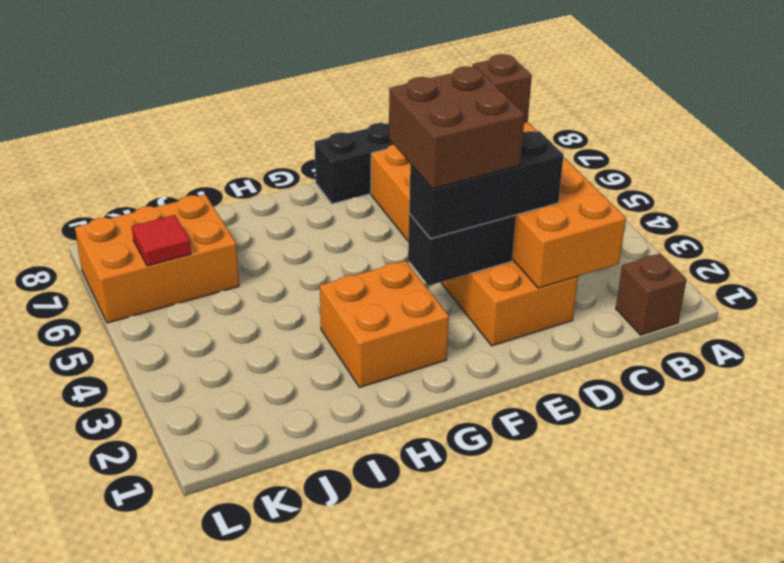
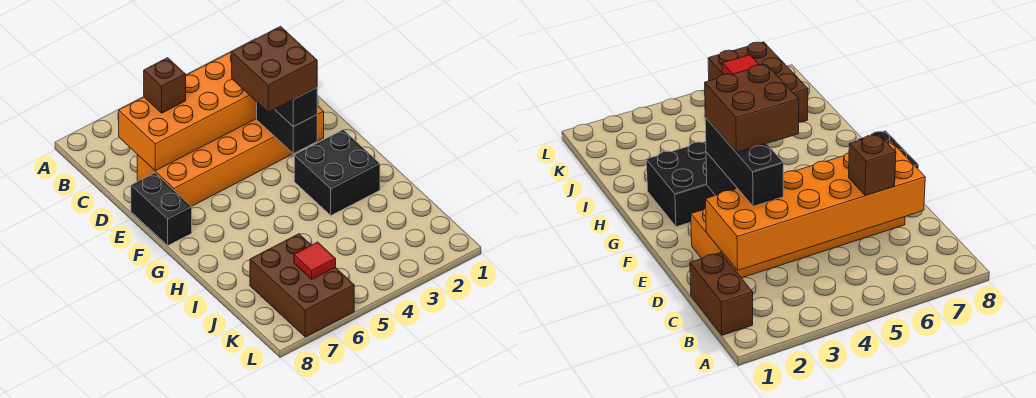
brown 1x1 brick [616,254,687,335] -> brown 1x2 brick [690,253,753,335]
orange 2x2 brick [320,261,449,387] -> black 2x2 brick [294,130,380,215]
orange 2x3 brick [75,195,239,323] -> brown 2x3 brick [250,234,354,337]

